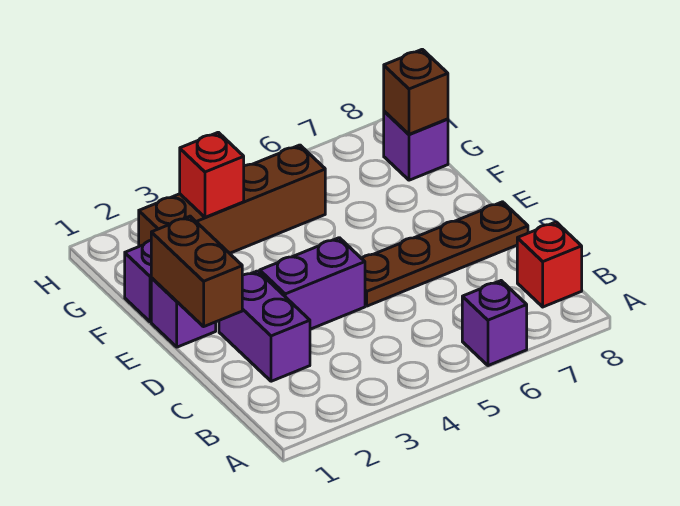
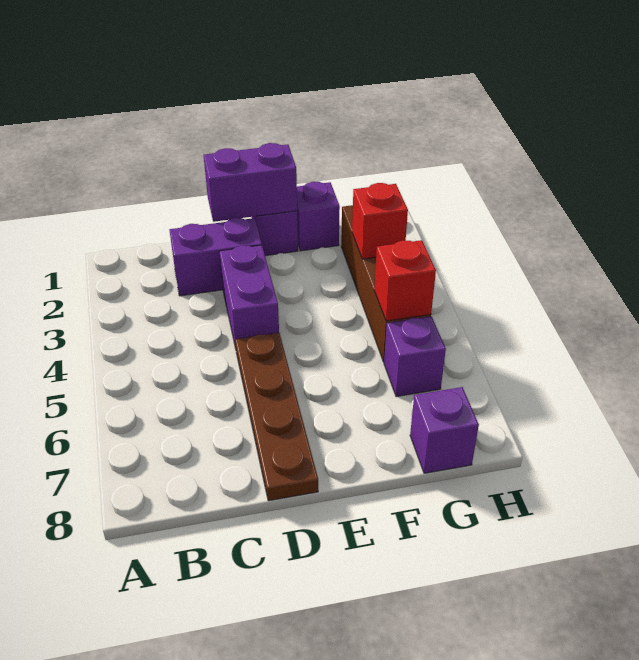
purple 1x1 brick [462,281,527,366] -> purple 1x1 brick moved to [384,316,446,397]
red 1x1 brick [517,222,582,307] -> red 1x1 brick moved to [374,240,436,321]
brown 1x2 brick [151,216,242,327] -> purple 1x2 brick [204,143,297,222]
brown 1x1 brick [384,49,448,134] -> none

